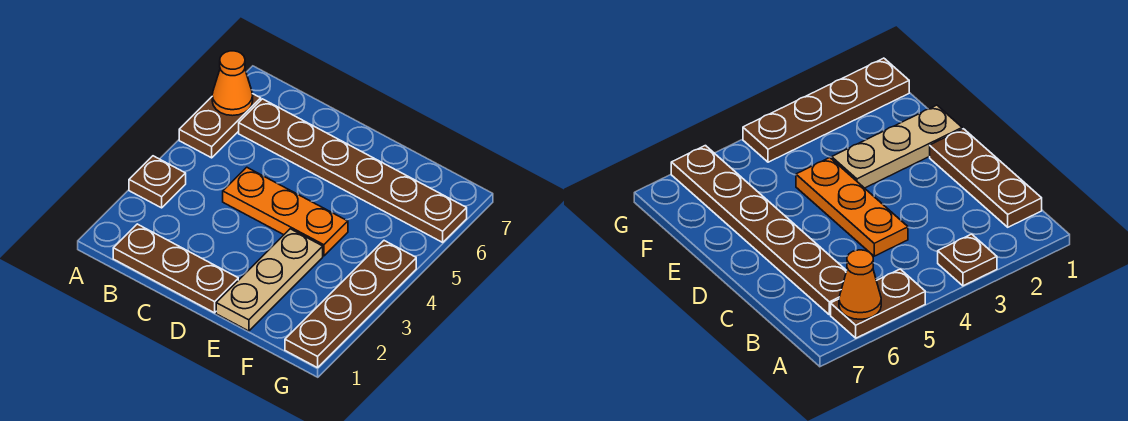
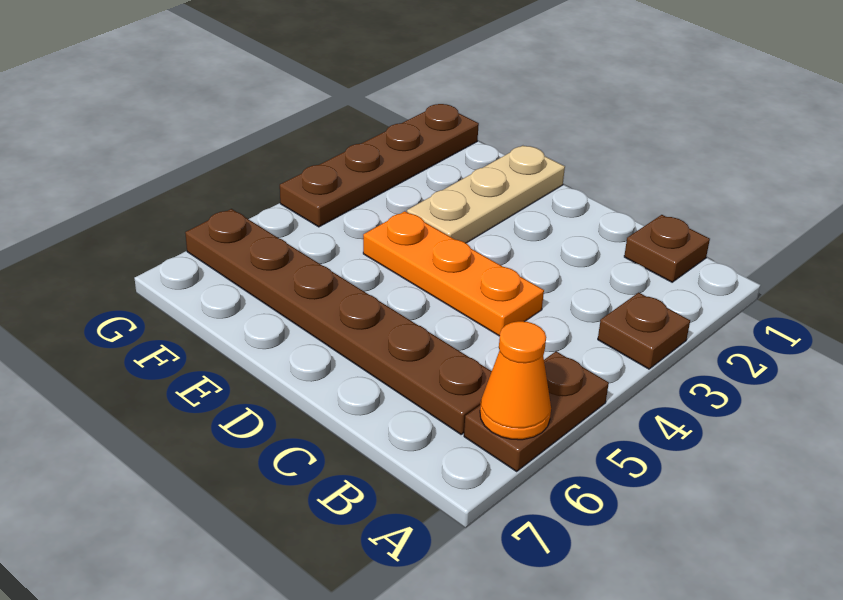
brown 1x3 plate [113,224,238,313] -> brown 1x1 plate [624,215,710,282]

